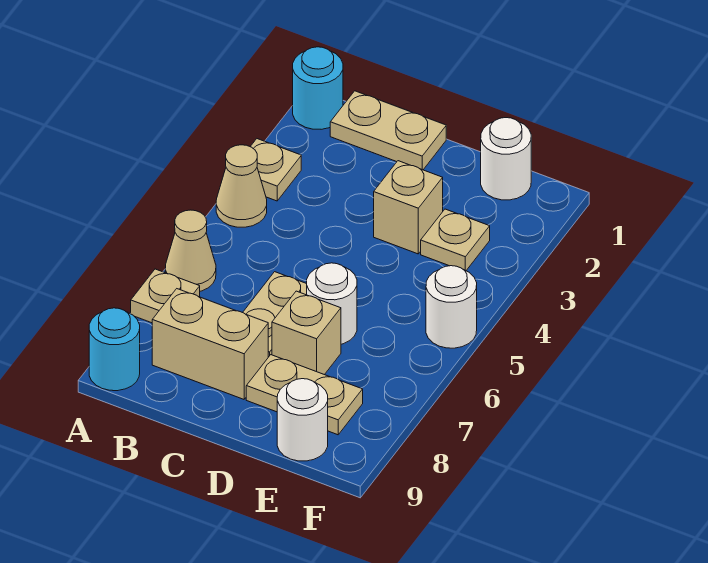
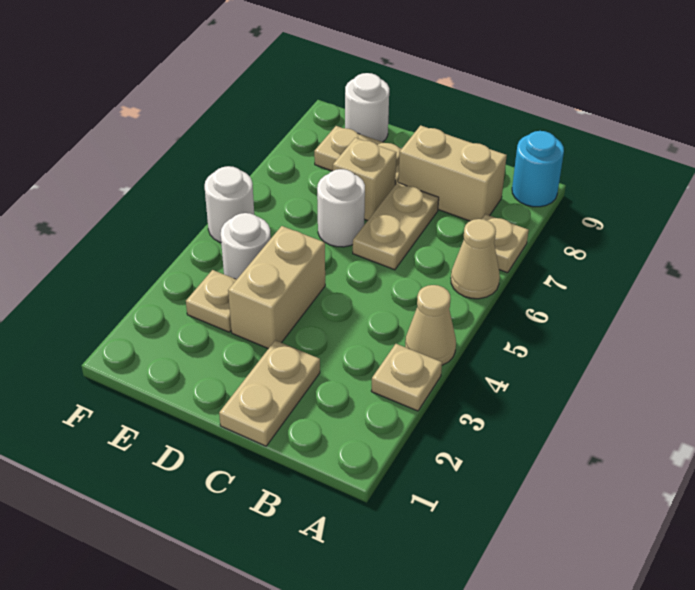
cyan 1x1 round brick [293,47,343,129] -> none
tan 1x2 plate [330,91,446,170] -> tan 1x2 plate turned to [219,340,320,446]
tan 1x1 brick [374,161,443,254] -> tan 1x2 brick [228,226,325,349]
white 1x1 round brick [481,118,531,200] -> white 1x1 round brick moved to [221,213,271,279]

